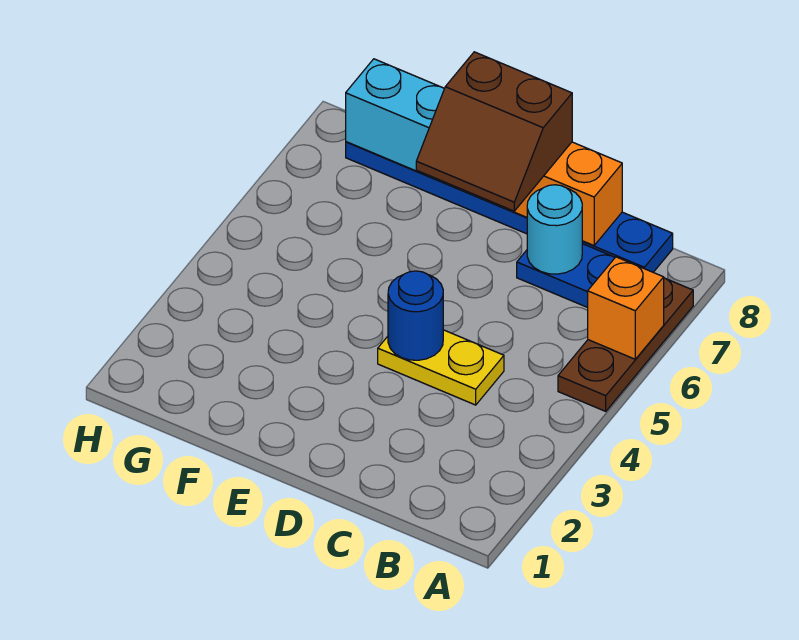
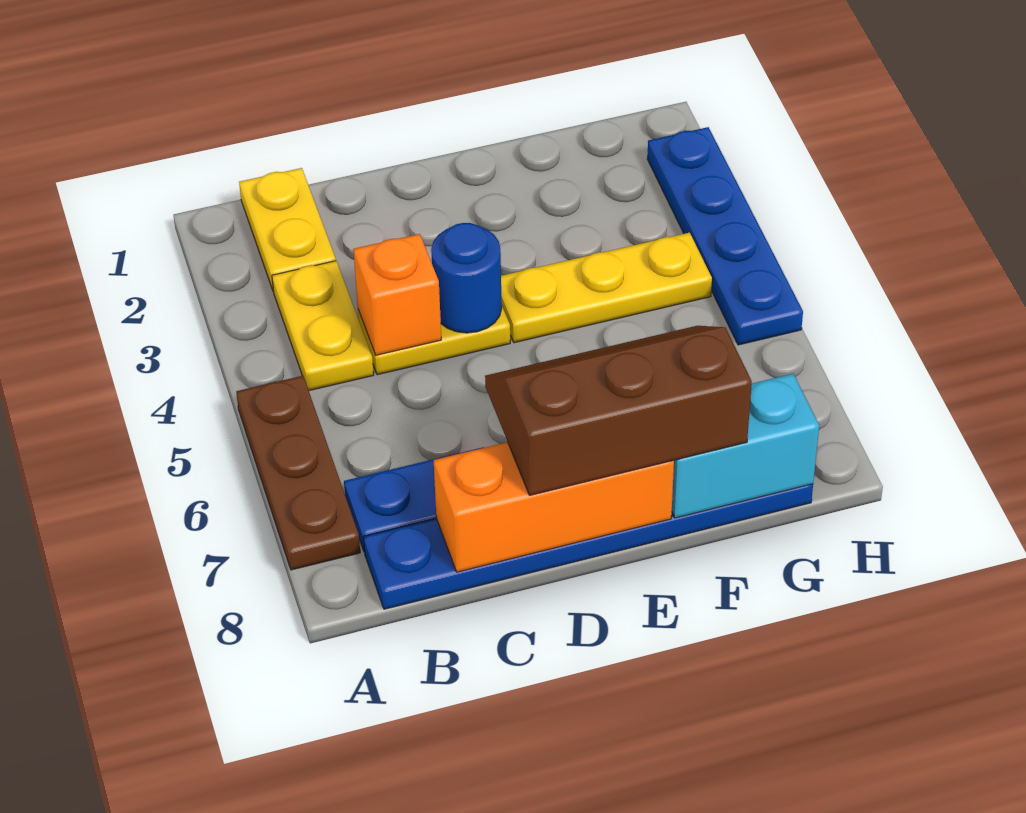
orange 1x1 brick [588,257,664,359] -> orange 1x1 brick moved to [353,234,441,355]
none -> yellow 1x2 plate [239,168,336,292]
none -> yellow 1x2 plate [272,261,374,391]
cyan 1x1 round brick [527,185,582,274] -> none
brown 2x2 slope [416,52,572,211] -> brown 2x3 slope [485,326,752,495]
none -> yellow 1x3 plate [501,233,712,343]
none -> blue 1x4 plate [647,127,803,345]

